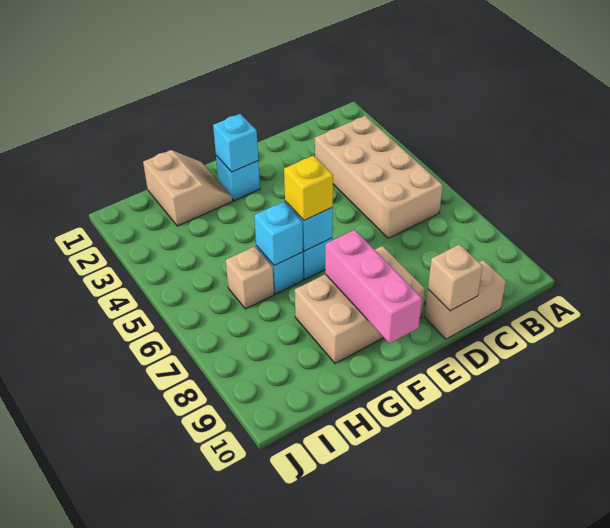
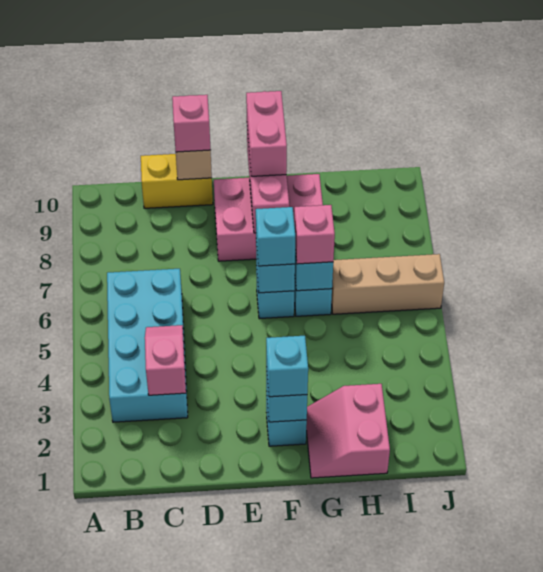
tan 2x4 brick [315,116,443,238] -> cyan 2x4 brick [107,269,188,422]
none -> pink 1x2 slope [145,325,186,395]
tan 1x2 brick [425,260,506,339] -> yellow 1x2 brick [141,154,213,208]
none -> pink 1x1 brick [172,95,211,152]
tan 2x3 brick [295,246,425,364] -> pink 2x3 brick [214,174,323,261]
none -> cyan 1x1 brick [266,336,308,397]
yellow 1x1 brick [284,156,333,220] -> cyan 1x1 brick [256,207,295,266]
none -> pink 1x2 brick [246,91,287,176]
tan 2x2 slope [143,150,233,226] -> pink 2x2 slope [306,384,390,478]
none -> pink 1x1 brick [294,205,335,264]
tan 1x1 brick [226,246,274,309] -> tan 1x3 brick [331,254,444,314]

